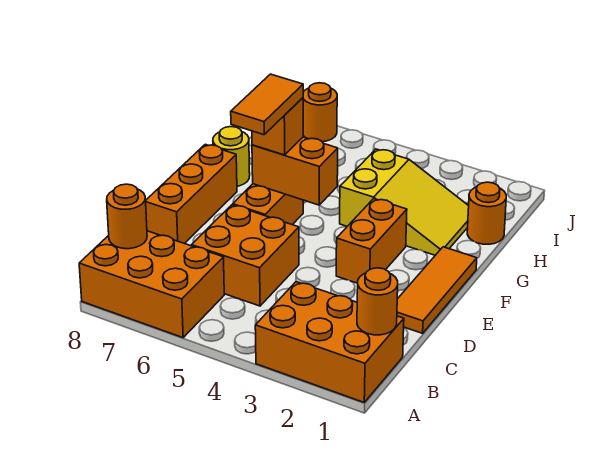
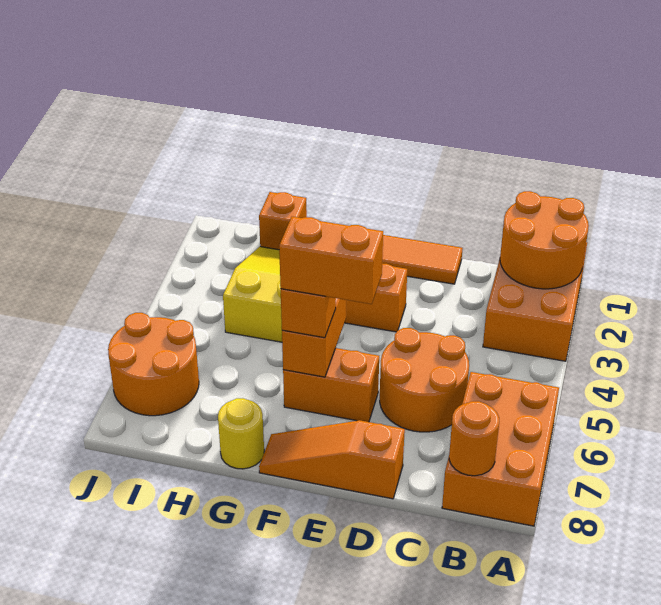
orange 1x1 round brick [357,268,398,335] -> orange 2x2 round brick [500,191,589,289]
orange 2x2 brick [191,205,299,306] -> orange 2x2 round brick [380,328,469,432]
orange 1x3 brick [146,144,237,244] -> orange 1x3 slope [259,420,405,499]
orange 1x2 tile [231,74,303,135] -> orange 1x2 brick [279,217,383,304]
orange 1x1 round brick [467,182,506,244] -> orange 1x1 brick [259,192,307,250]
orange 1x1 round brick [303,83,337,142] -> orange 2x2 round brick [108,313,199,416]

